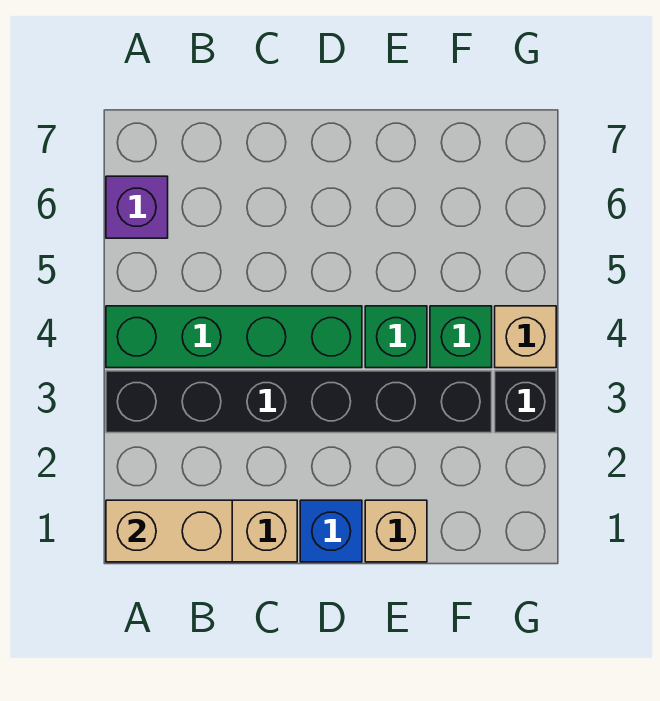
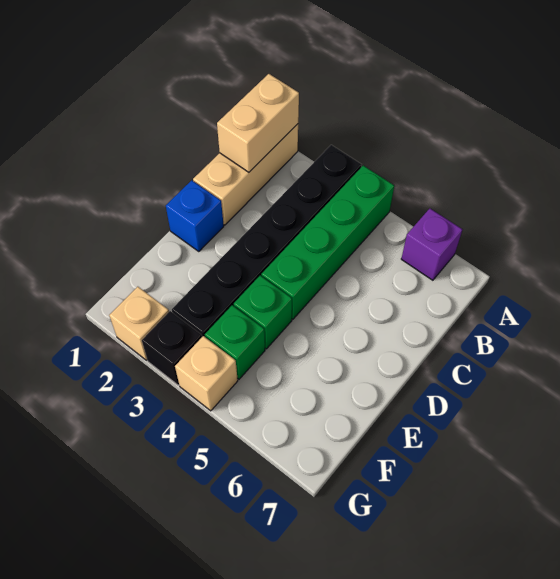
tan 1x1 brick [365,500,427,562] -> tan 1x1 brick moved to [109,287,169,360]

